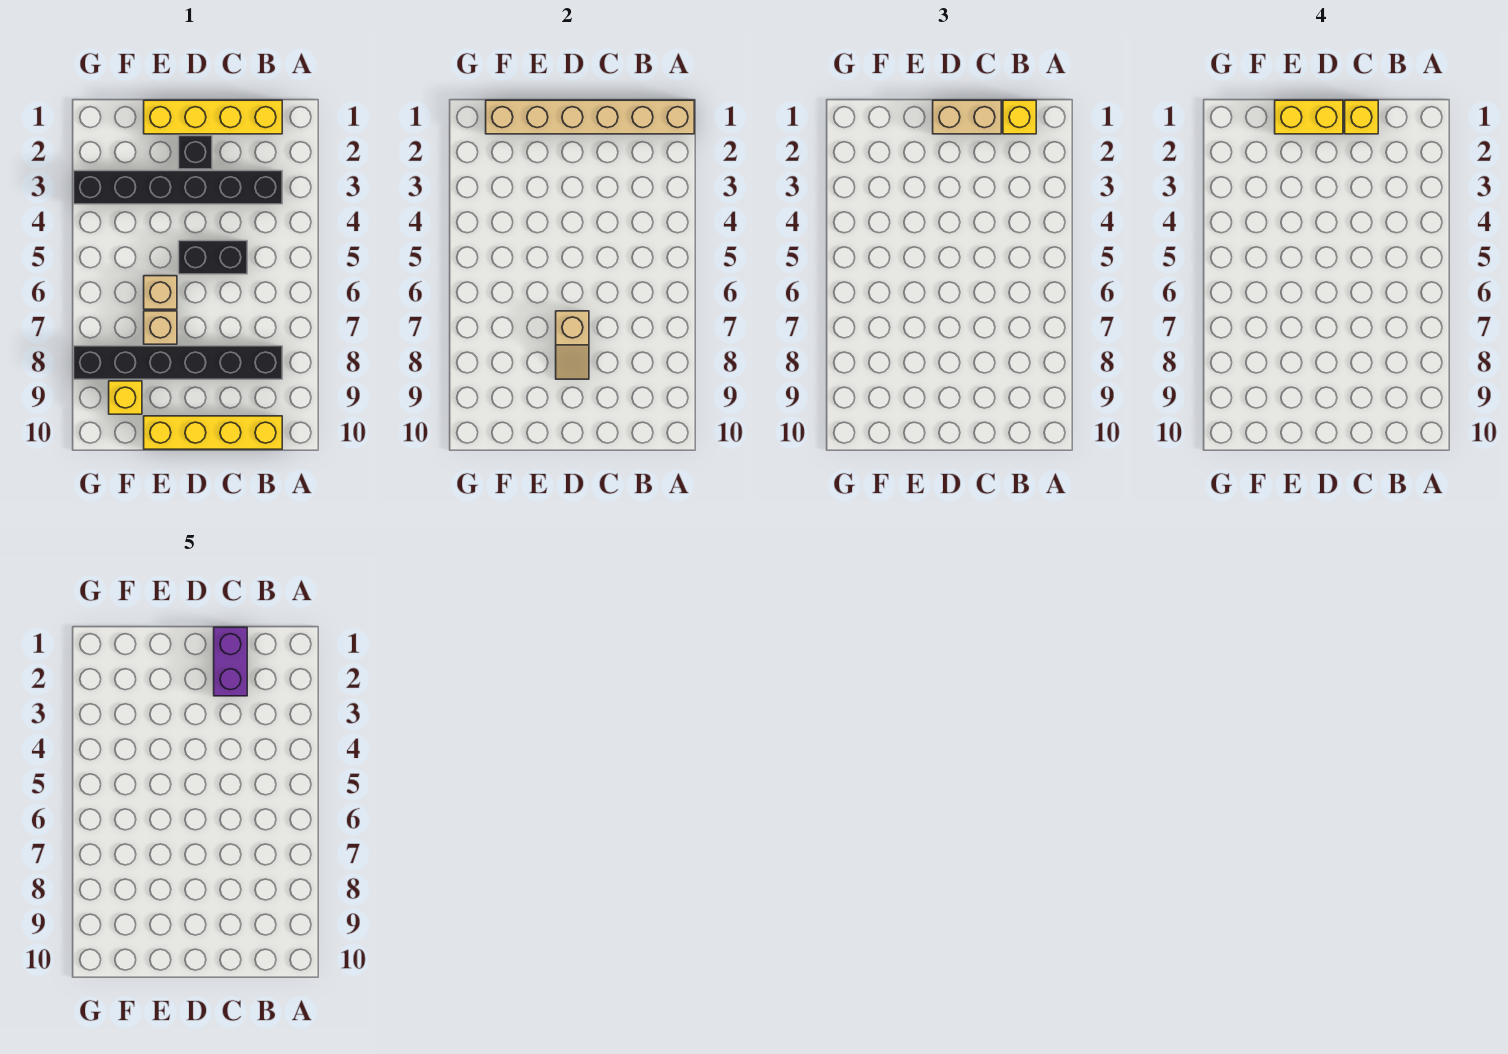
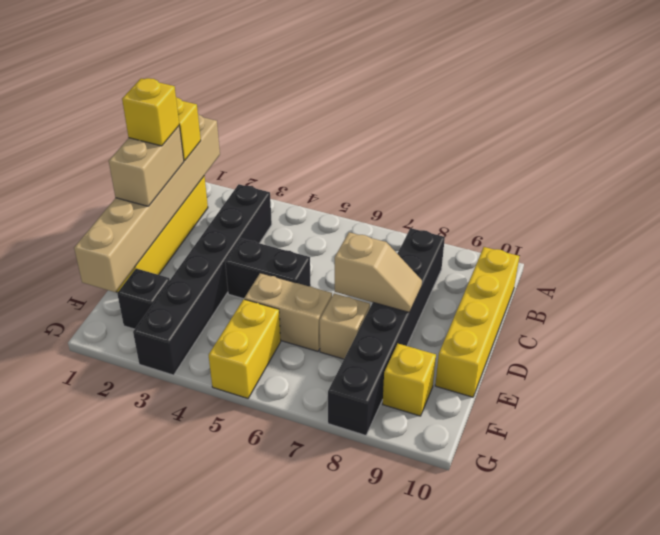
purple 1x2 brick [214,627,247,696] -> none
black 1x2 brick [179,241,247,274] -> black 1x2 brick turned to [225,238,311,299]
yellow 1x2 brick [1275,100,1343,134] -> yellow 1x2 brick moved to [209,299,281,398]
black 1x1 brick [179,136,212,169] -> black 1x1 brick moved to [117,269,170,329]
tan 1x1 brick [144,276,177,309] -> tan 1x2 brick [244,273,332,351]

